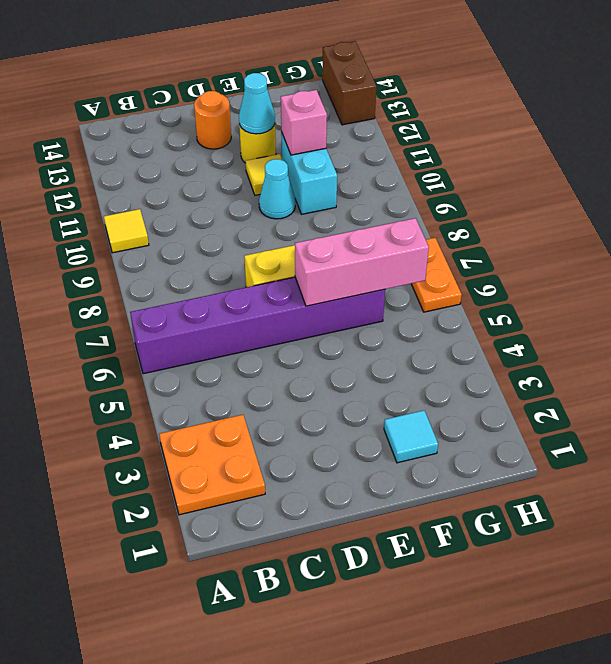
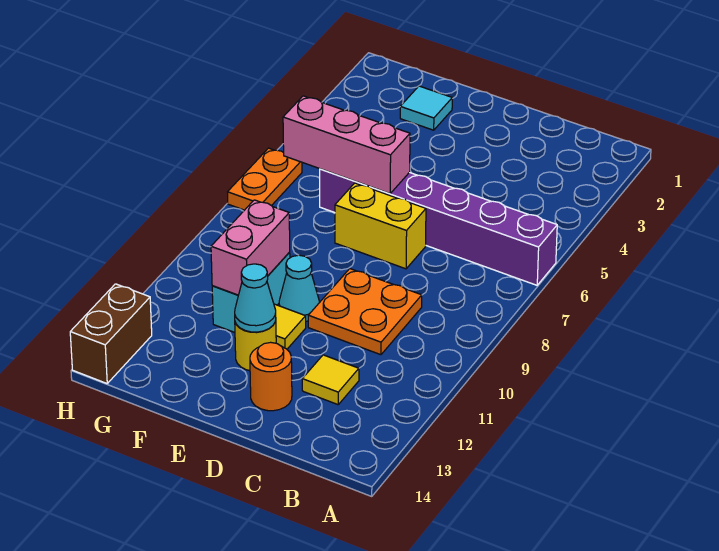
orange 2x2 plate [159,415,265,515] -> orange 2x2 plate moved to [308,269,422,355]
yellow 1x1 tile [104,209,149,253] -> yellow 1x1 tile moved to [302,355,359,405]
pink 1x1 brick [281,90,327,155] -> pink 1x2 brick [211,200,290,295]

